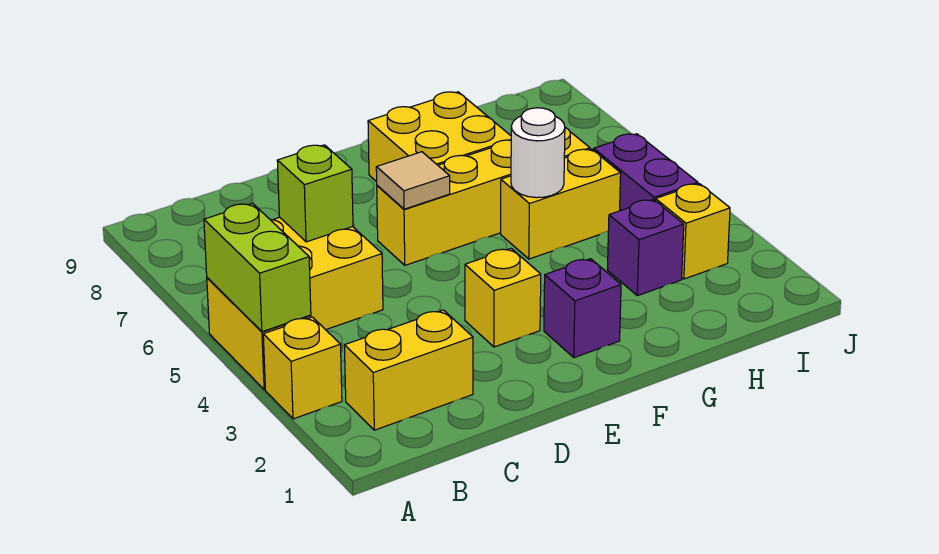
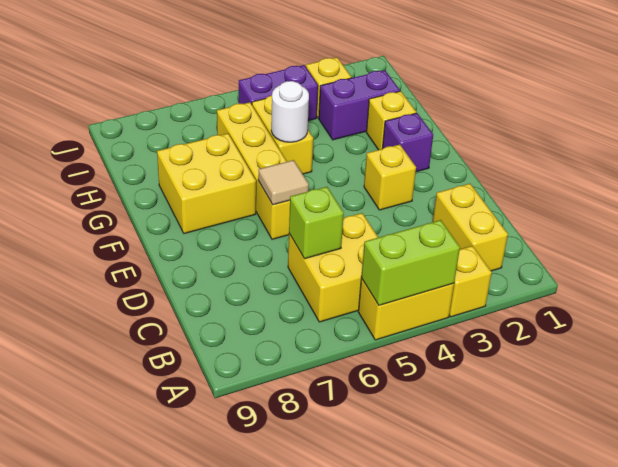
none -> yellow 1x1 brick [366,91,416,150]
purple 1x1 brick [607,199,684,296] -> purple 1x2 brick [319,70,400,140]

